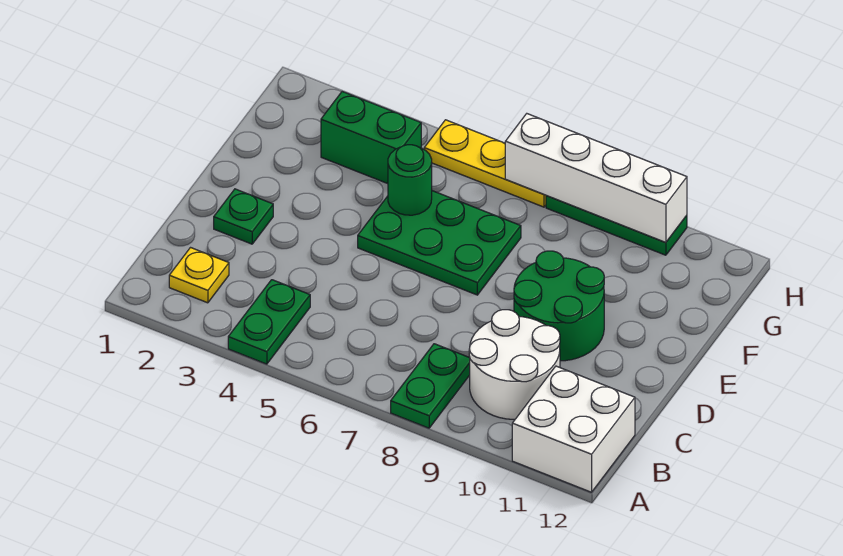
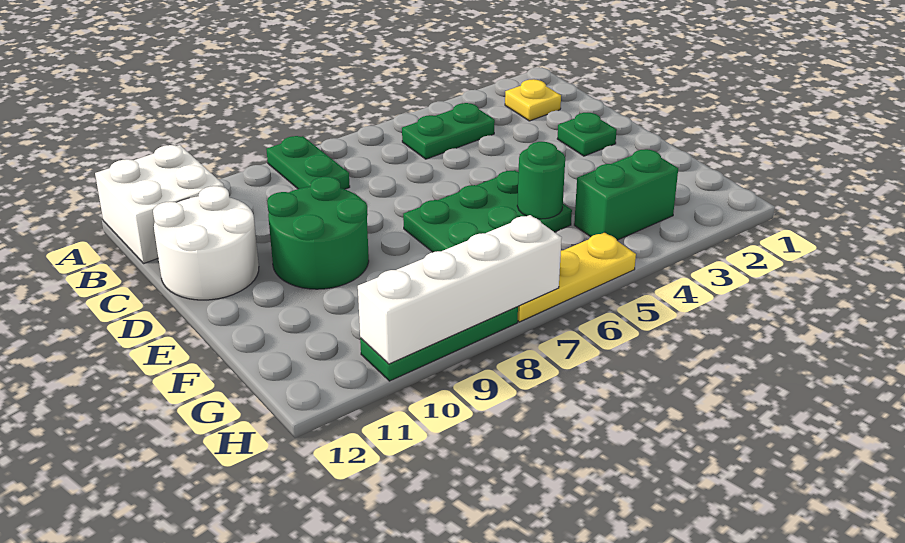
green 1x2 plate [228,280,310,364] -> green 1x2 plate turned to [402,103,495,159]
white 2x2 round brick [469,310,560,419] -> white 2x2 round brick moved to [153,186,259,300]

